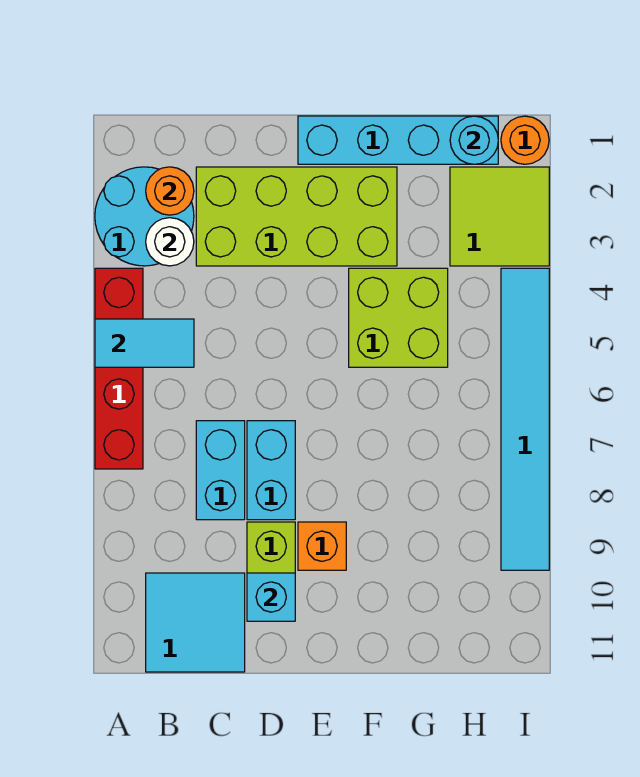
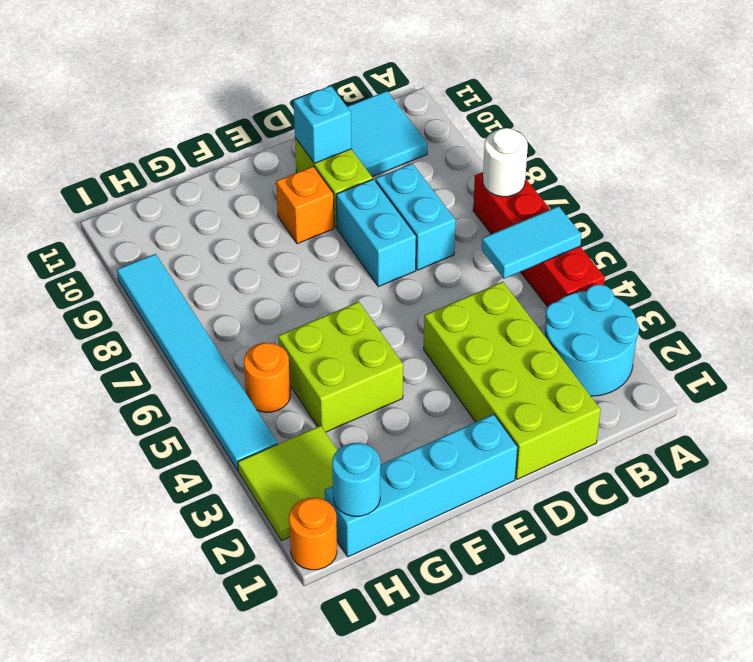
orange 1x1 round brick [146,167,194,215] -> orange 1x1 round brick moved to [244,343,290,412]
white 1x1 round brick [146,218,194,266] -> white 1x1 round brick moved to [483,128,528,197]
lime 2x4 brick [196,167,397,266] -> lime 2x4 brick turned to [424,282,601,479]

